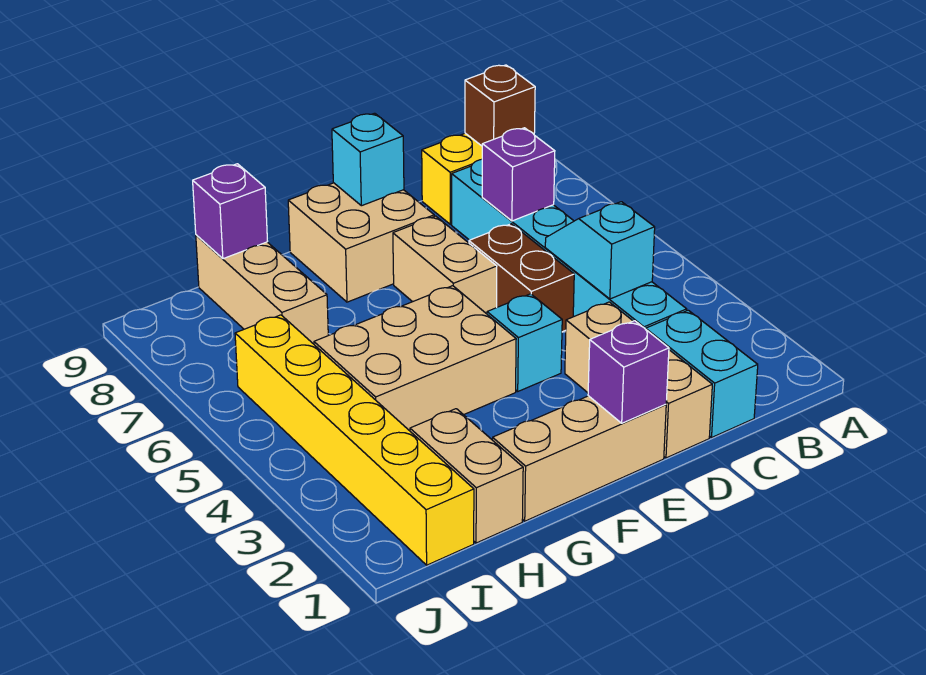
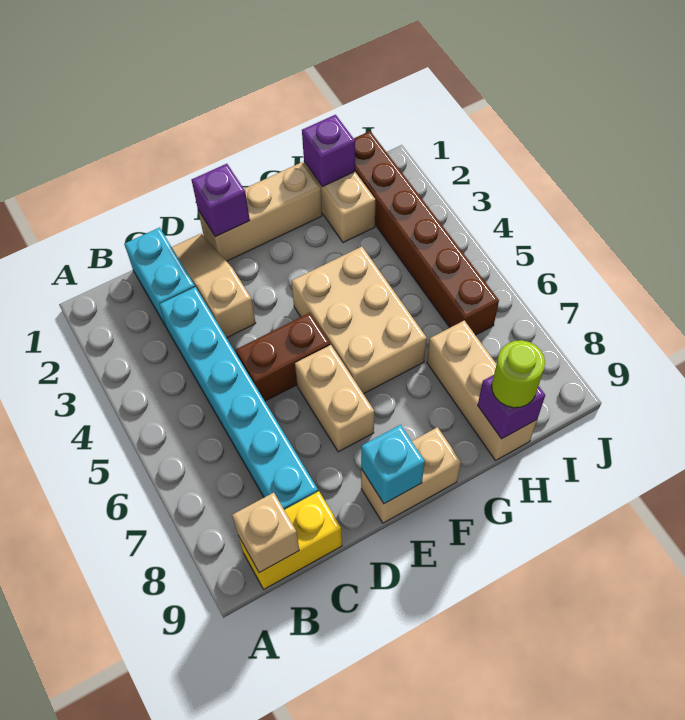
brown 1x1 brick [465,65,535,146] -> tan 1x1 brick [232,493,299,573]
cyan 1x2 slope [545,202,655,299] -> none
purple 1x1 brick [482,128,555,221] -> purple 1x1 brick moved to [302,115,355,187]
tan 1x3 brick [565,302,712,458] -> tan 1x3 slope [172,234,256,338]
brown 1x2 brick [469,224,574,332] -> brown 1x2 brick turned to [236,313,330,401]
cyan 1x1 brick [487,294,562,391] -> none
tan 2x2 brick [288,183,434,302] -> tan 1x2 brick [361,427,461,523]
tan 2x3 brick [314,286,516,431] -> tan 2x3 brick turned to [291,247,427,394]
none -> lime 1x1 round brick [492,340,545,408]
yellow 1x6 brick [235,315,474,565] -> brown 1x6 brick [354,131,499,335]

